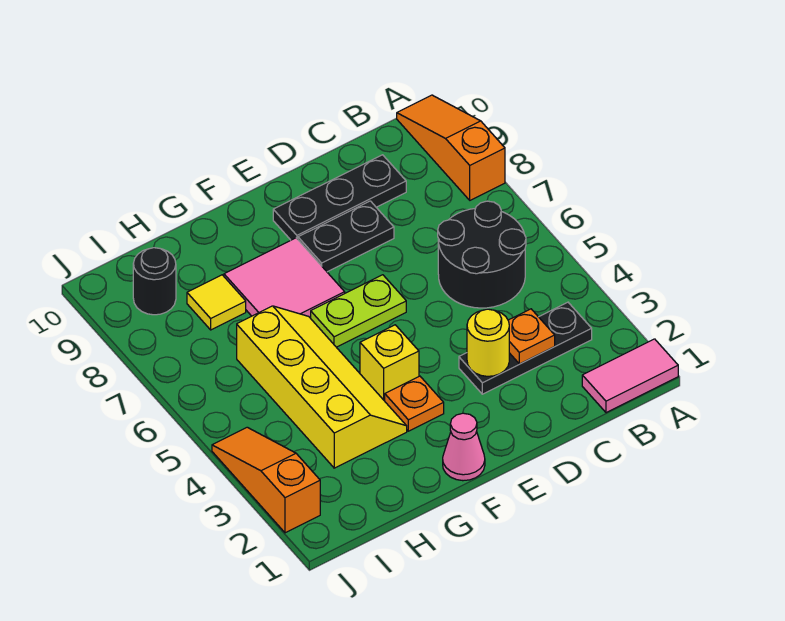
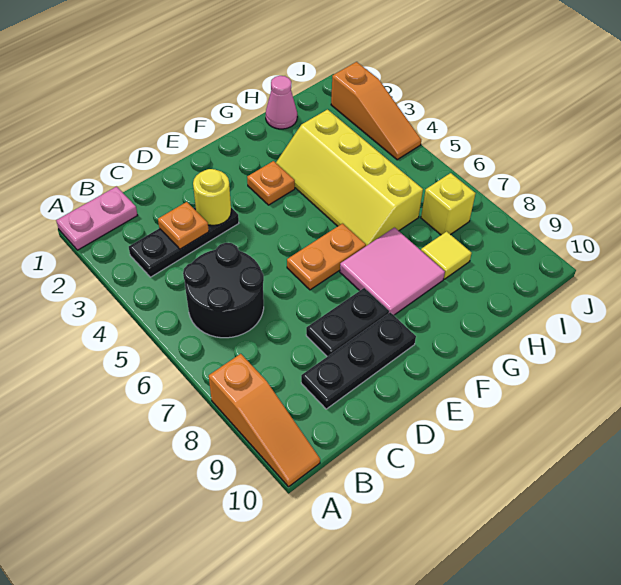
pink 1x2 tile [582,339,678,413] -> pink 1x2 plate [56,187,138,250]
lime 1x2 plate [311,275,406,347] -> orange 1x2 plate [287,224,366,290]
pink 1x1 cone [443,413,485,481] -> pink 1x1 cone moved to [266,76,297,129]
yellow 1x1 brick [360,325,419,401] -> yellow 1x1 brick moved to [421,173,475,235]
black 1x1 round brick [133,248,176,315] -> none

